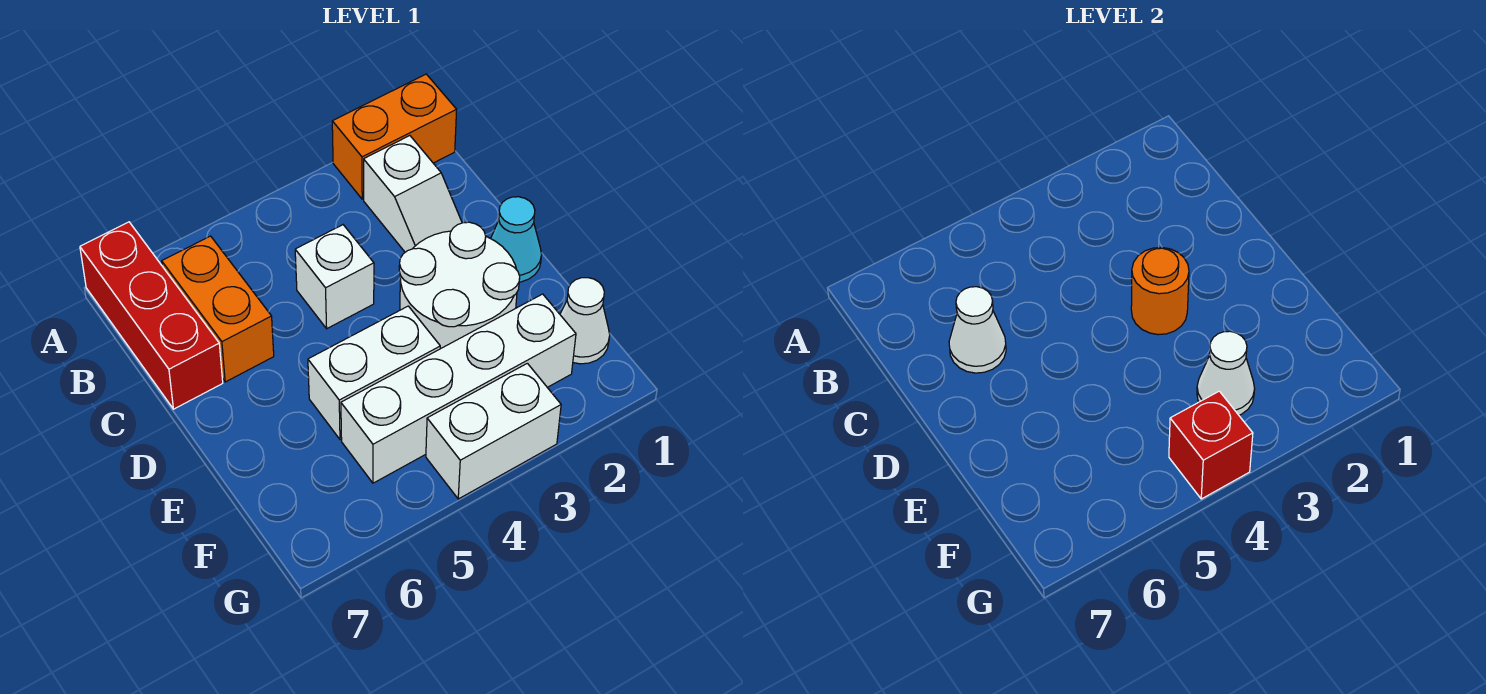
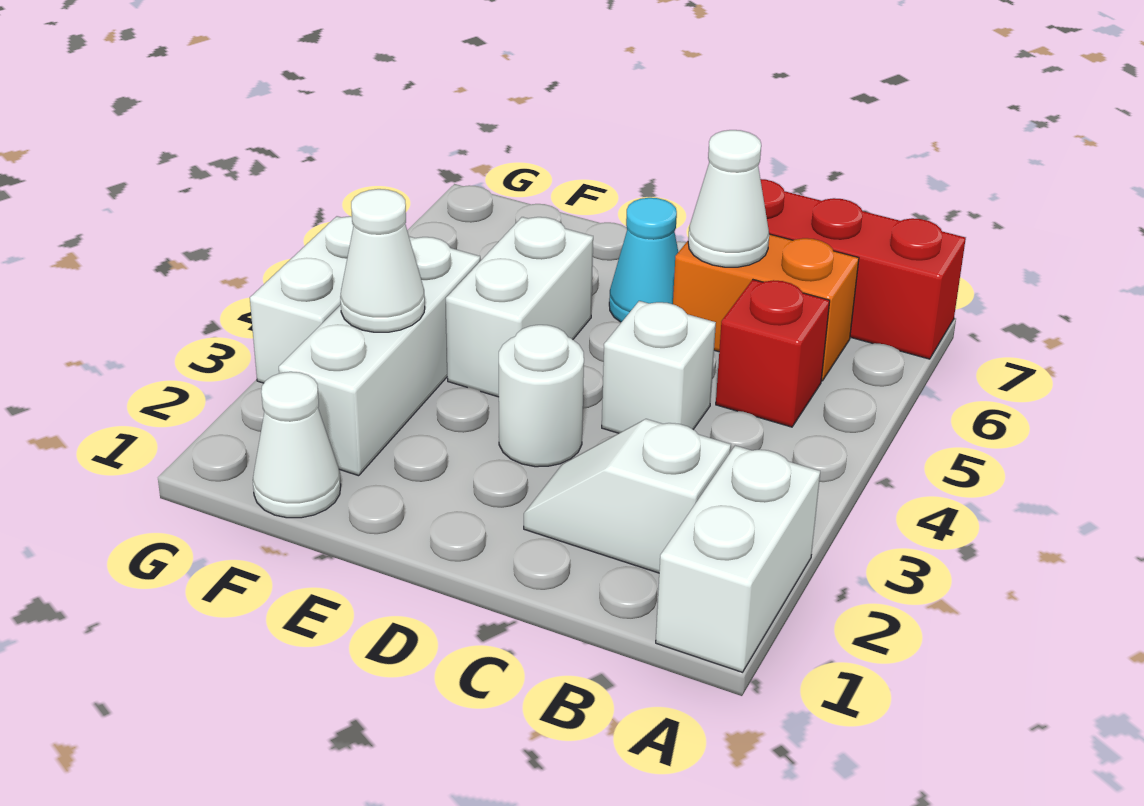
orange 1x2 brick [332,74,457,199] -> white 1x2 brick [656,446,820,672]
cyan 1x1 cone [491,197,542,282] -> cyan 1x1 cone moved to [609,198,678,322]
white 2x2 round brick [399,222,520,349] -> white 1x1 round brick [499,325,584,467]
orange 1x1 round brick [1131,247,1189,335] -> none
white 1x4 brick [341,294,576,483] -> white 1x3 brick [279,237,480,476]
red 1x1 brick [1169,391,1253,499] -> red 1x1 brick moved to [716,280,830,427]

